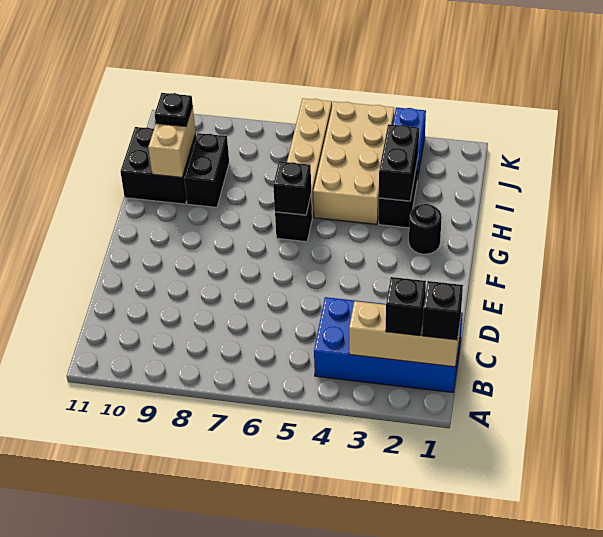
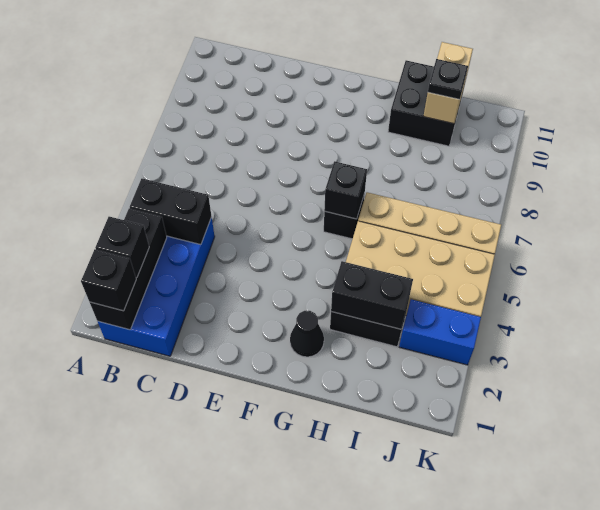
tan 1x3 brick [349,301,461,367] -> black 1x3 brick [90,208,167,330]
black 1x1 round brick [409,204,442,254] -> black 1x1 cone [290,311,324,357]
black 1x2 brick [184,133,229,207] -> black 1x2 brick moved to [130,179,212,245]
tan 1x2 brick [148,106,196,177] -> tan 1x2 brick turned to [424,42,473,124]

